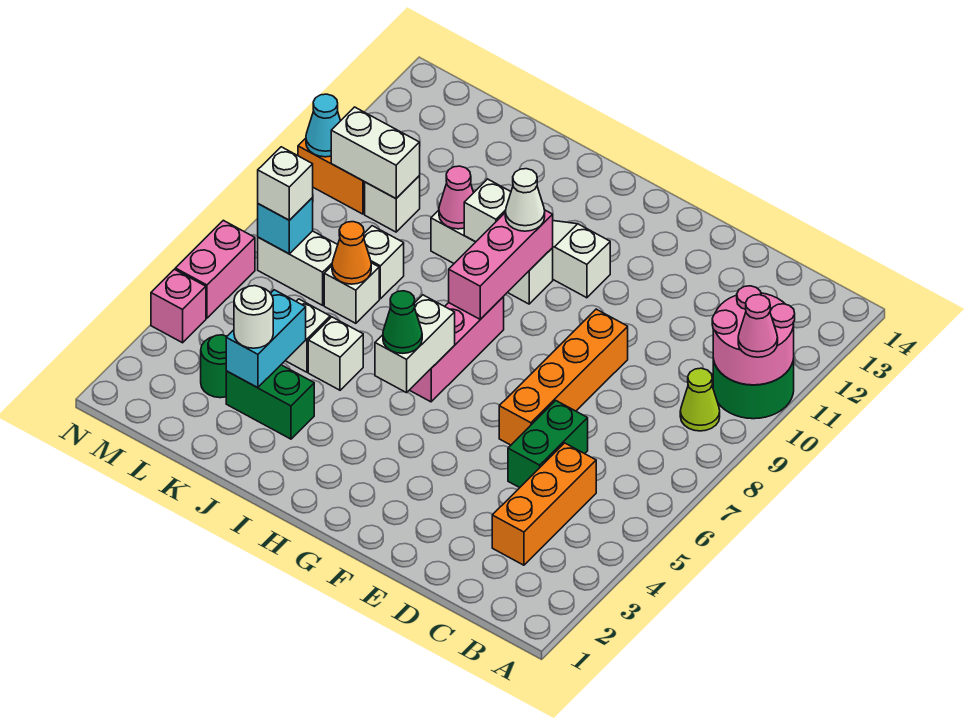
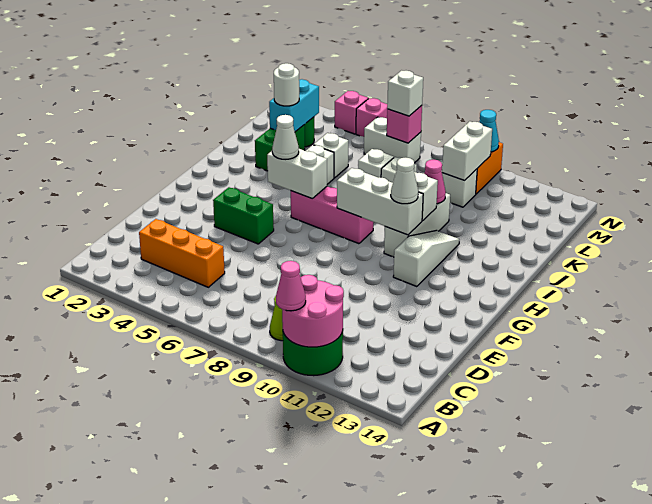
green 1x2 brick [508,401,588,488] -> green 1x2 brick moved to [213,187,274,244]
orange 1x4 brick [499,309,628,445] -> none
green 1x1 cone [383,291,422,353] -> white 1x1 cone [272,115,299,159]
pink 1x3 brick [449,210,553,319] -> white 1x3 brick [337,168,423,235]
cyan 1x2 brick [226,290,306,388] -> cyan 1x2 brick turned to [269,79,319,132]
orange 1x1 cone [332,222,371,284] -> none
white 1x2 brick [258,231,338,305] -> white 1x2 brick turned to [364,117,421,163]
cyan 1x1 brick [258,198,313,254] -> pink 1x1 brick [387,106,422,143]
pink 1x2 brick [175,220,255,318] -> pink 1x1 brick [356,98,387,137]

